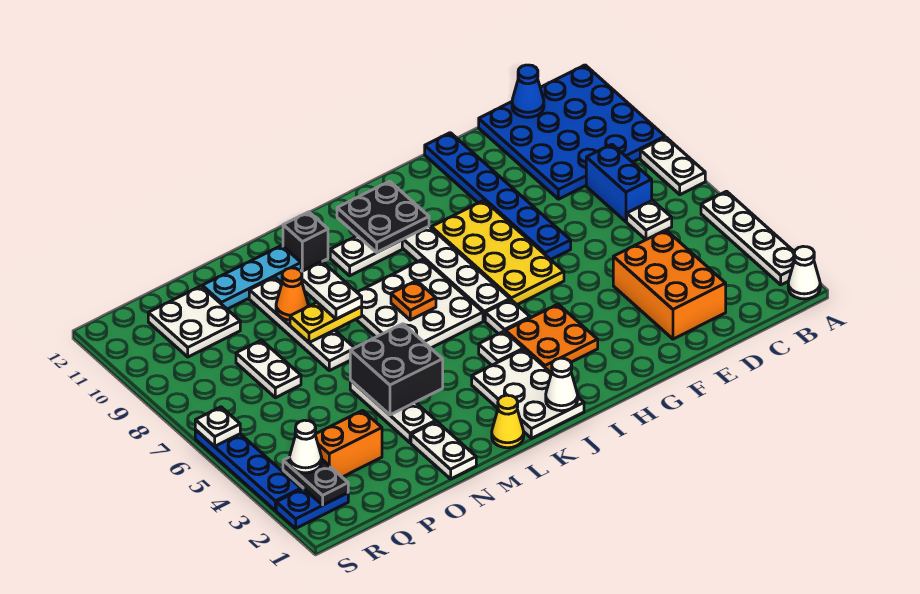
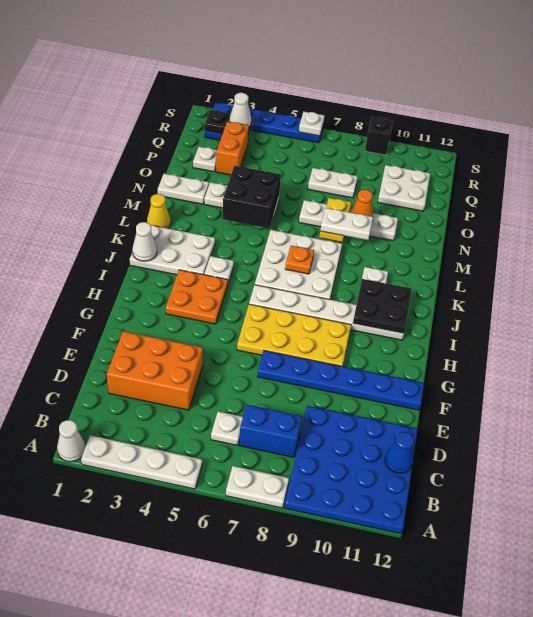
white 1x1 plate [485,300,530,334] -> white 1x1 plate moved to [193,147,217,172]
black 1x1 brick [283,212,328,271] -> black 1x1 brick moved to [365,117,393,155]
cyan 1x3 plate [202,245,301,309] -> none

